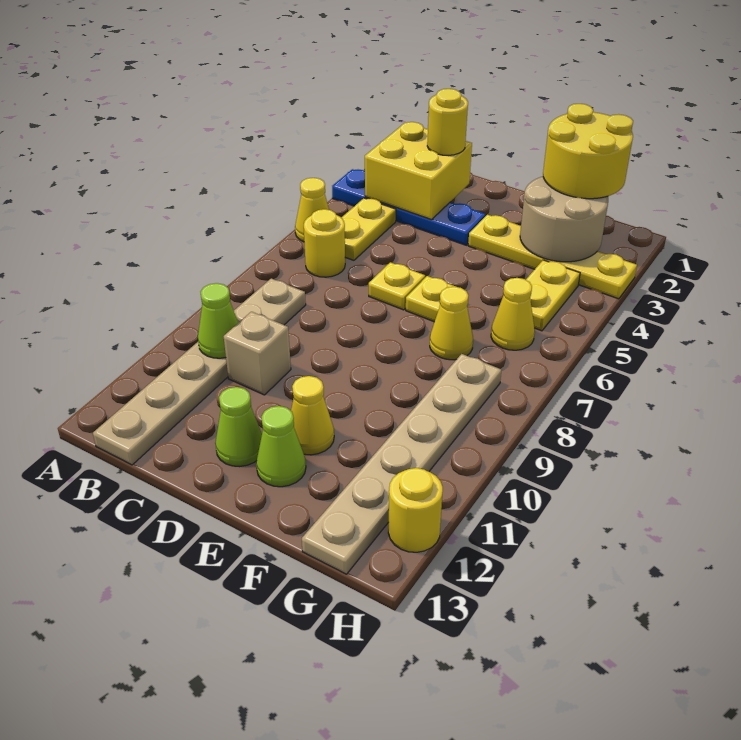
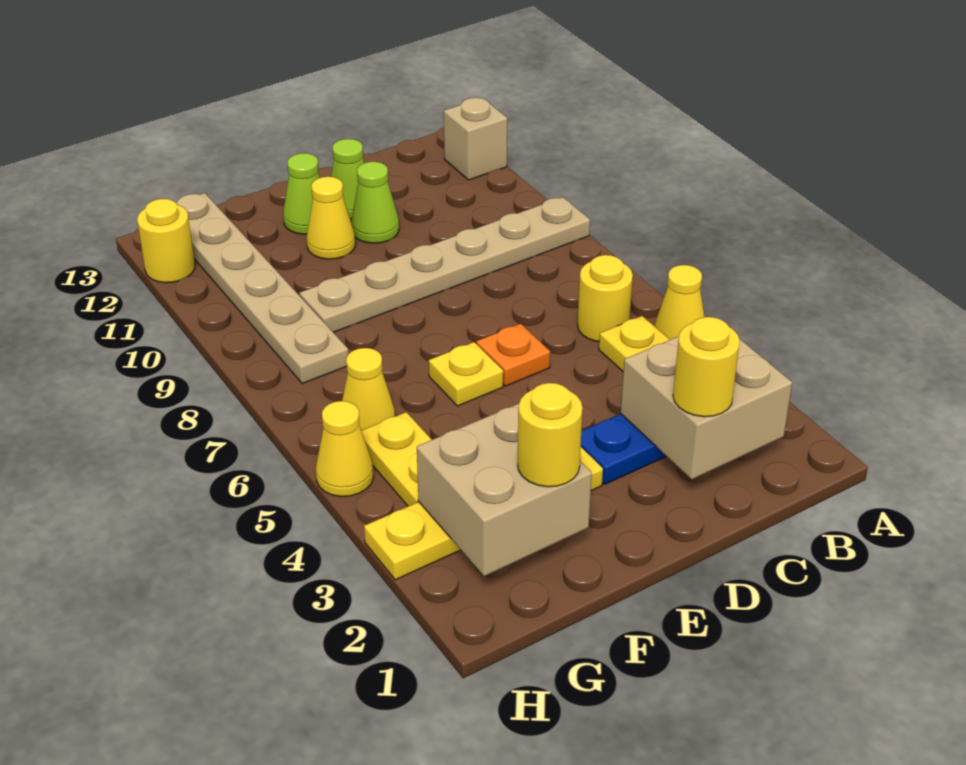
yellow 2x2 brick [365,122,472,220] -> tan 2x2 brick [621,336,792,479]
tan 1x6 plate [93,279,306,465] -> tan 1x6 plate turned to [300,197,590,332]
lime 1x1 cone [198,283,238,358] -> lime 1x1 cone moved to [351,162,399,243]
tan 1x1 brick [224,312,291,395] -> tan 1x1 brick moved to [444,98,507,180]
yellow 1x1 plate [369,262,425,310] -> orange 1x1 plate [476,324,550,386]
yellow 2x2 round brick [543,104,633,199] -> yellow 1x1 round brick [518,383,583,487]
tan 2x2 round brick [520,177,608,262] -> tan 2x2 brick [417,404,592,576]
yellow 1x1 cone [430,287,473,360] -> yellow 1x1 cone moved to [316,401,374,497]

